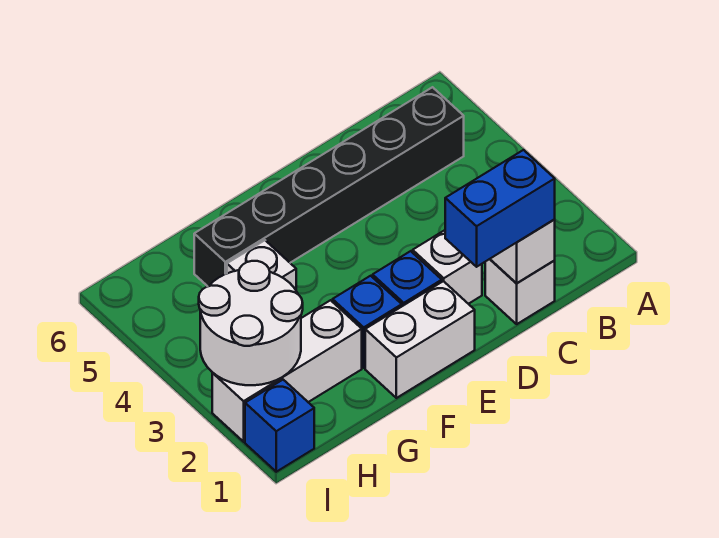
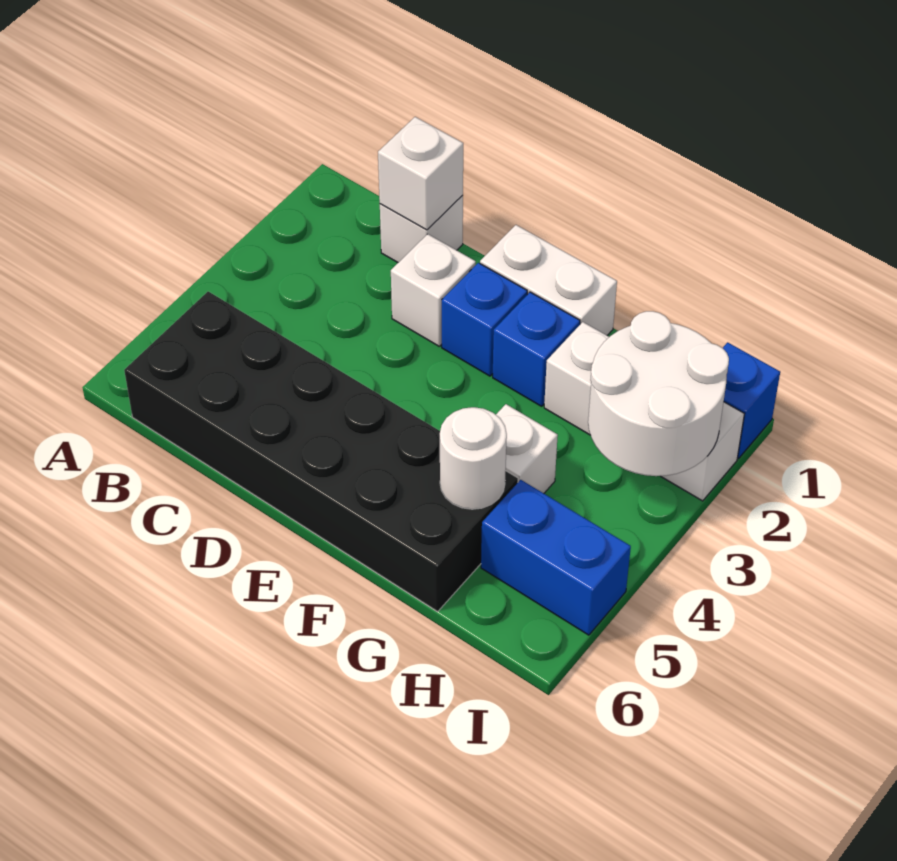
black 1x6 brick [194,87,464,286] -> black 2x6 brick [124,292,518,611]
blue 1x2 brick [445,150,555,267] -> blue 1x2 brick moved to [481,480,631,635]
none -> white 1x1 round brick [440,407,507,509]

